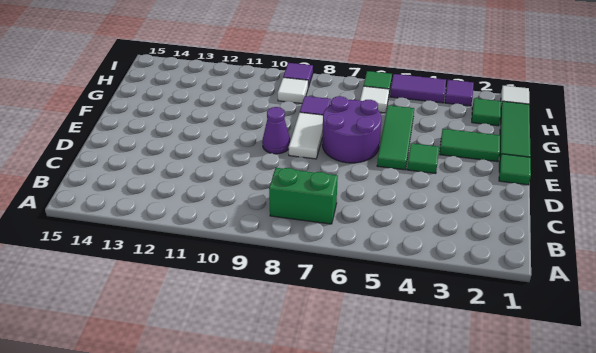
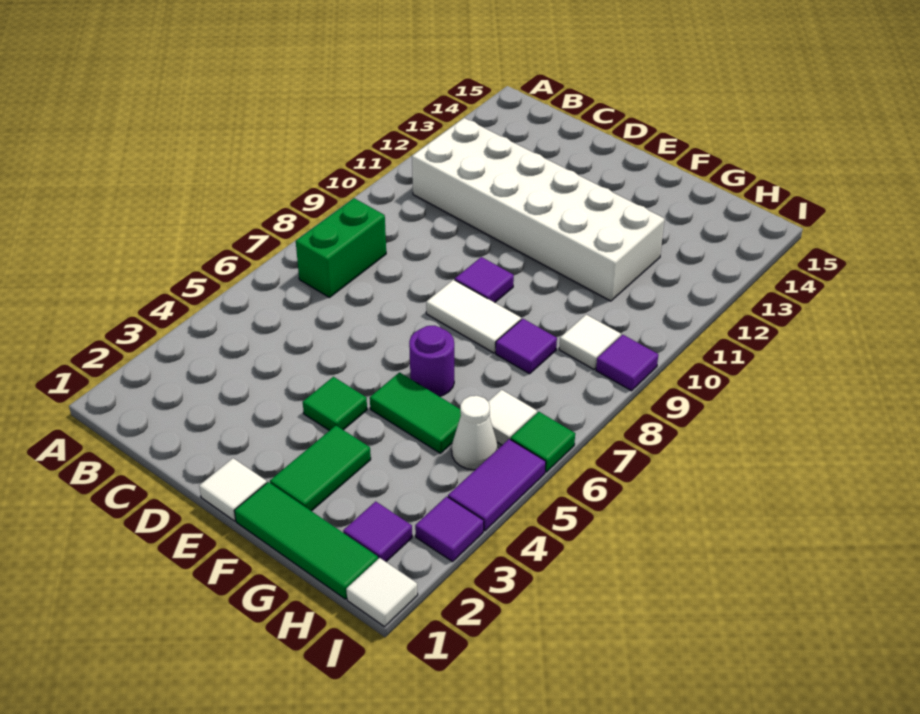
none -> white 2x6 brick [412,118,665,301]
green 1x1 tile [499,154,531,185] -> white 1x1 tile [199,458,267,521]
green 1x3 tile [377,105,414,170] -> green 1x2 tile [370,372,461,453]
purple 2x2 round brick [322,96,381,163] -> purple 1x1 round brick [409,326,454,396]
purple 1x1 cone [262,107,290,154] -> purple 1x1 tile [455,257,514,303]
green 1x1 tile [472,98,501,126] -> purple 1x1 tile [343,501,412,562]
none -> white 1x1 cone [452,396,498,470]

